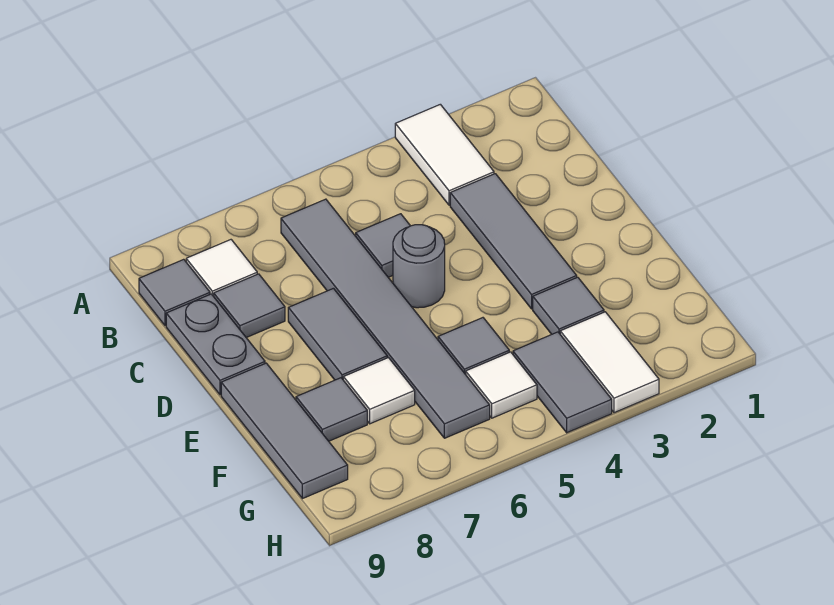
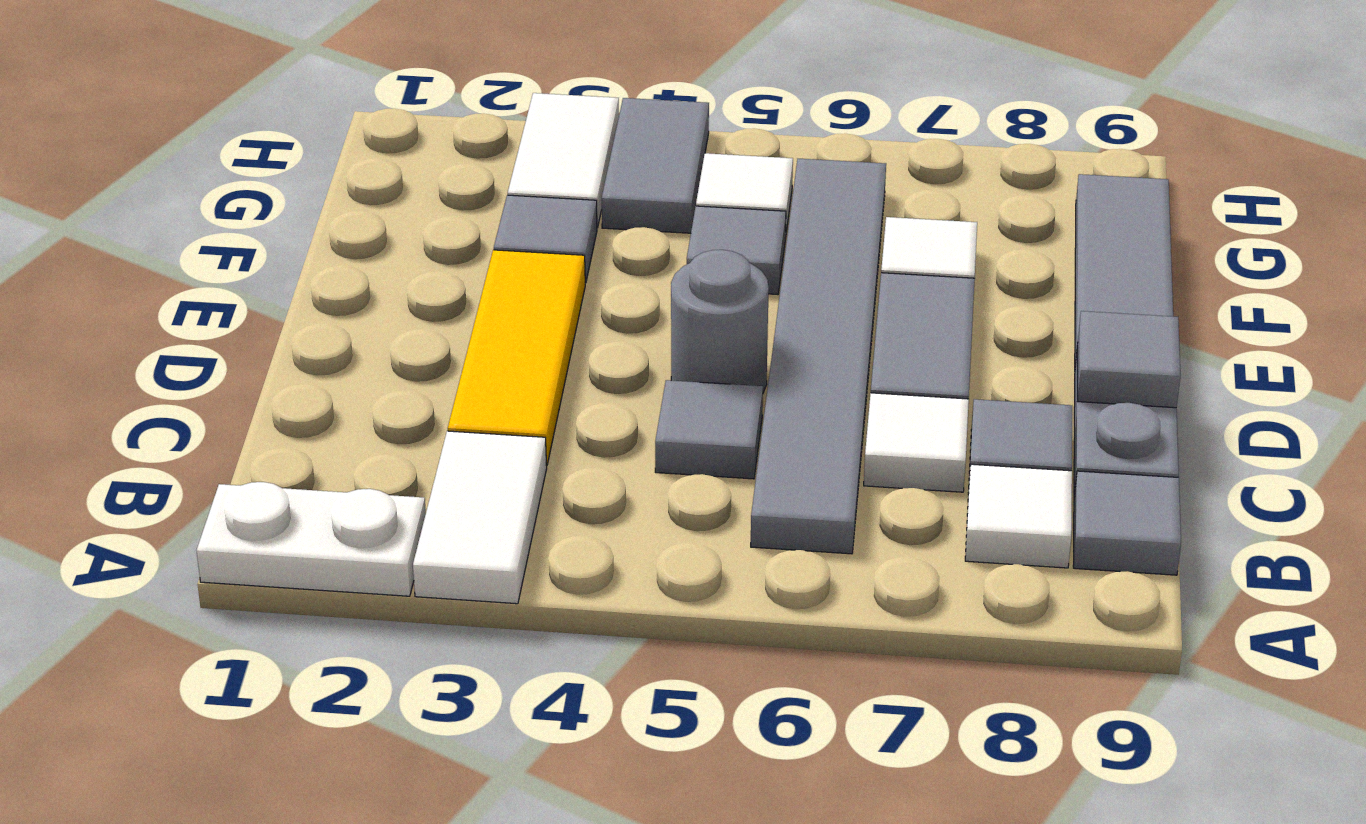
none -> white 1x2 plate [196,482,426,596]
grey 1x3 tile [450,174,577,309] -> yellow 1x3 tile [448,250,585,466]
none -> white 1x1 tile [864,393,969,492]
grey 1x1 tile [296,378,367,441] -> grey 1x1 tile moved to [1077,311,1181,408]

